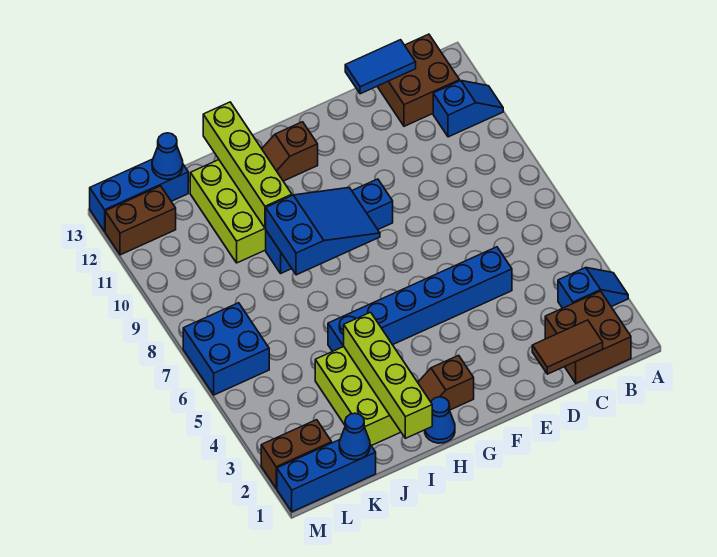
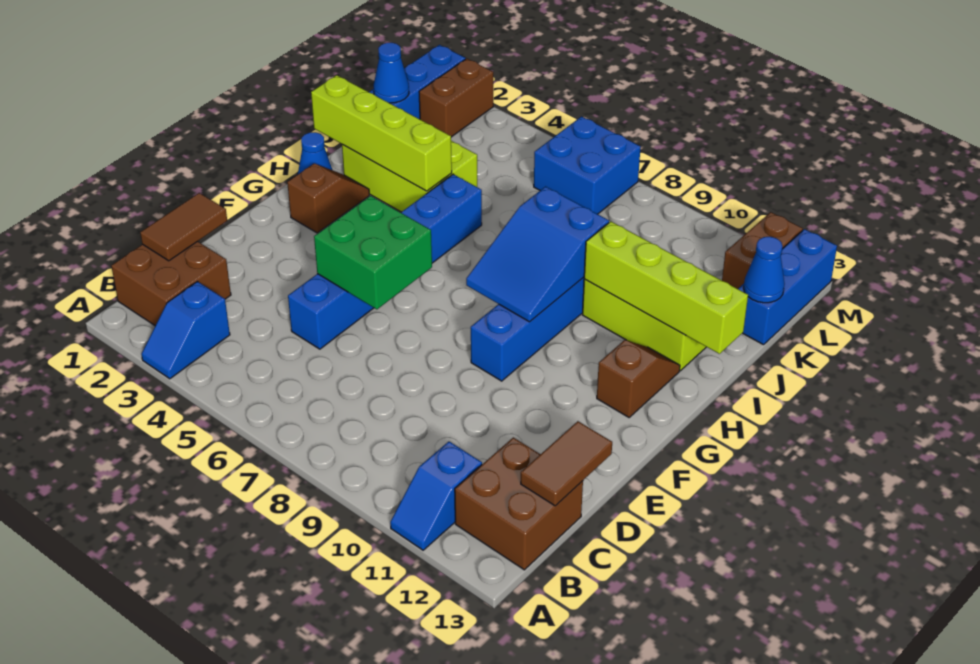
blue 1x2 tile [345,40,416,94] -> brown 1x2 tile [521,421,612,506]
none -> green 2x2 brick [314,196,432,309]

